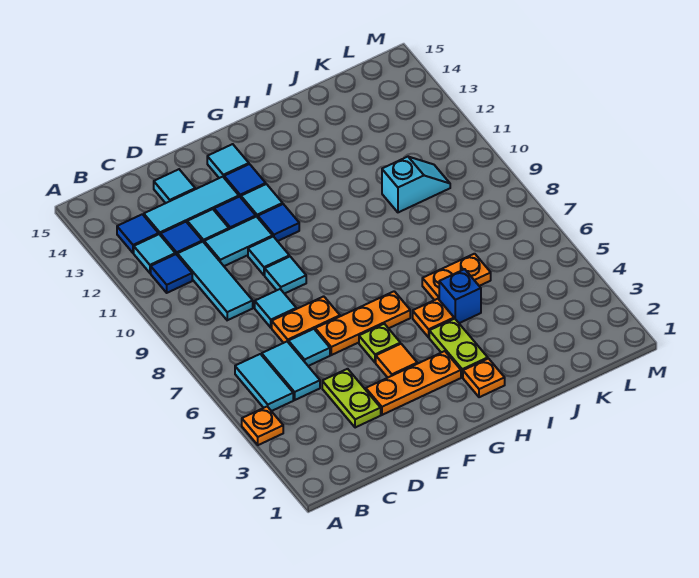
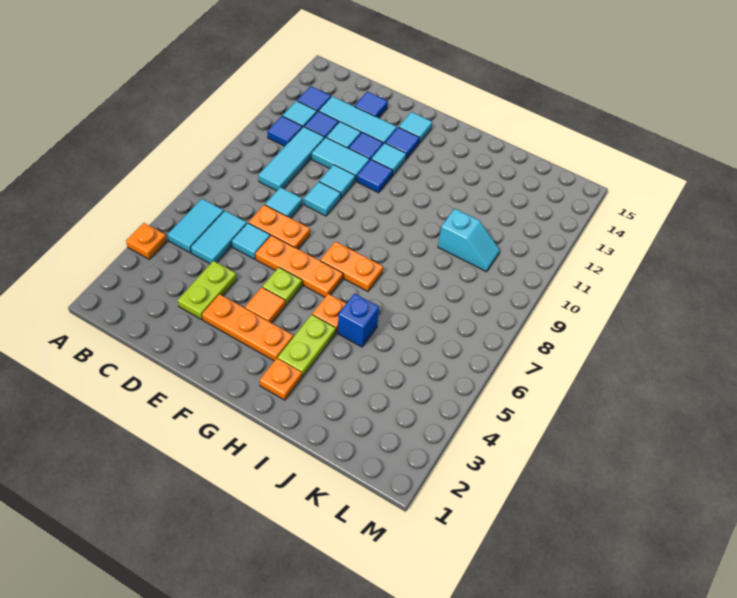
cyan 1x1 tile [154,169,195,203] -> blue 1x1 tile [354,92,388,118]
orange 1x2 plate [422,254,491,300] -> orange 1x2 plate moved to [320,242,383,291]

